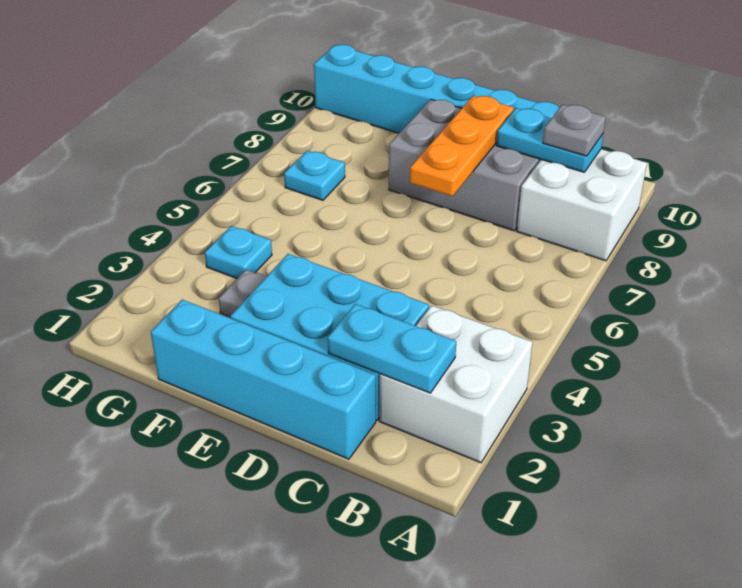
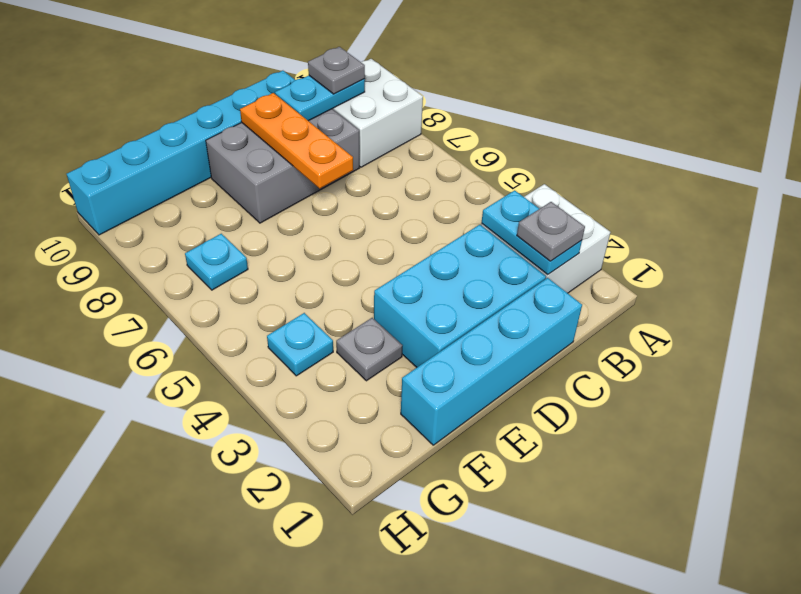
cyan 1x2 plate [328,304,456,393] -> cyan 1x2 plate turned to [482,190,582,275]
none -> grey 1x1 plate [517,202,585,261]

